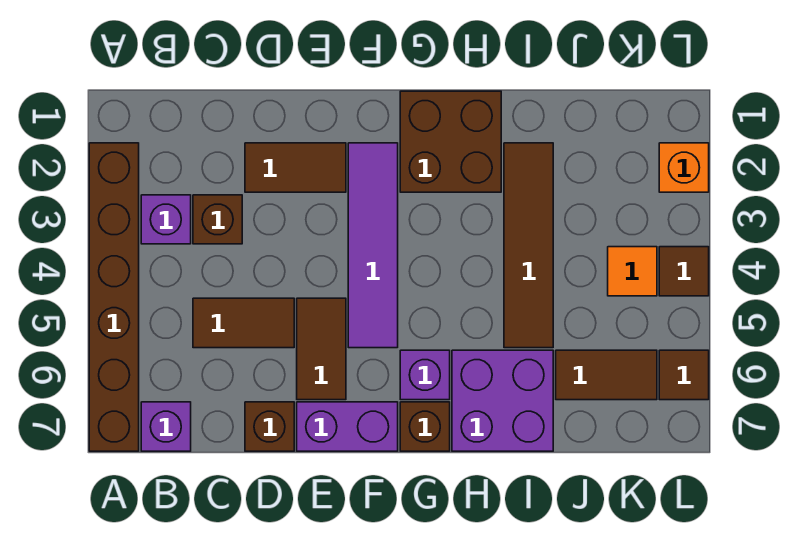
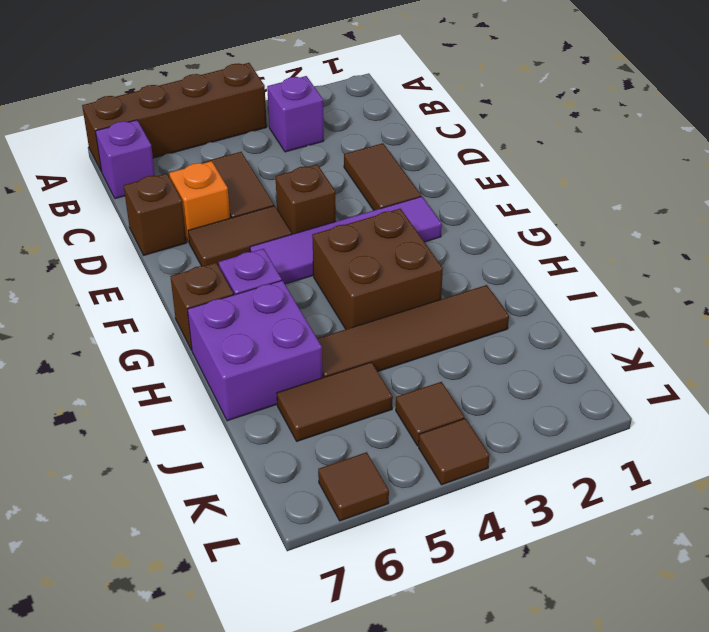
brown 1x6 brick [89,143,139,451] -> brown 1x4 brick [82,63,267,172]
brown 1x1 brick [193,195,242,244] -> brown 1x1 brick moved to [276,164,336,234]
purple 1x2 brick [297,402,398,451] -> none
brown 2x2 brick [400,91,501,192] -> brown 2x2 brick moved to [312,209,443,329]
brown 1x2 tile [556,350,657,400] -> brown 1x2 tile turned to [277,362,393,441]
orange 1x1 tile [608,247,657,296] -> brown 1x1 tile [396,382,464,446]
orange 1x1 brick [659,143,709,192] -> orange 1x1 brick moved to [169,161,230,242]

